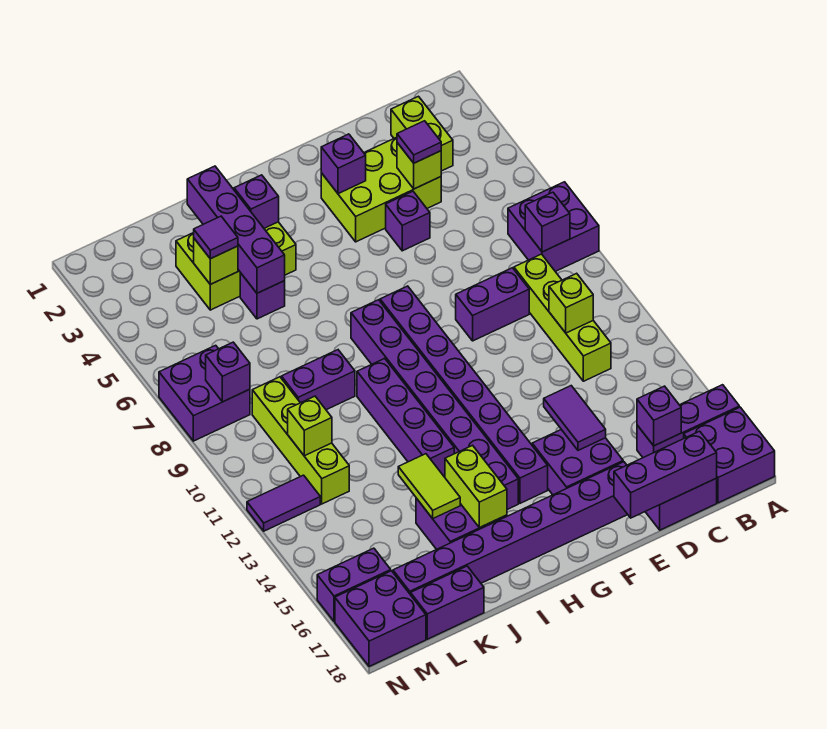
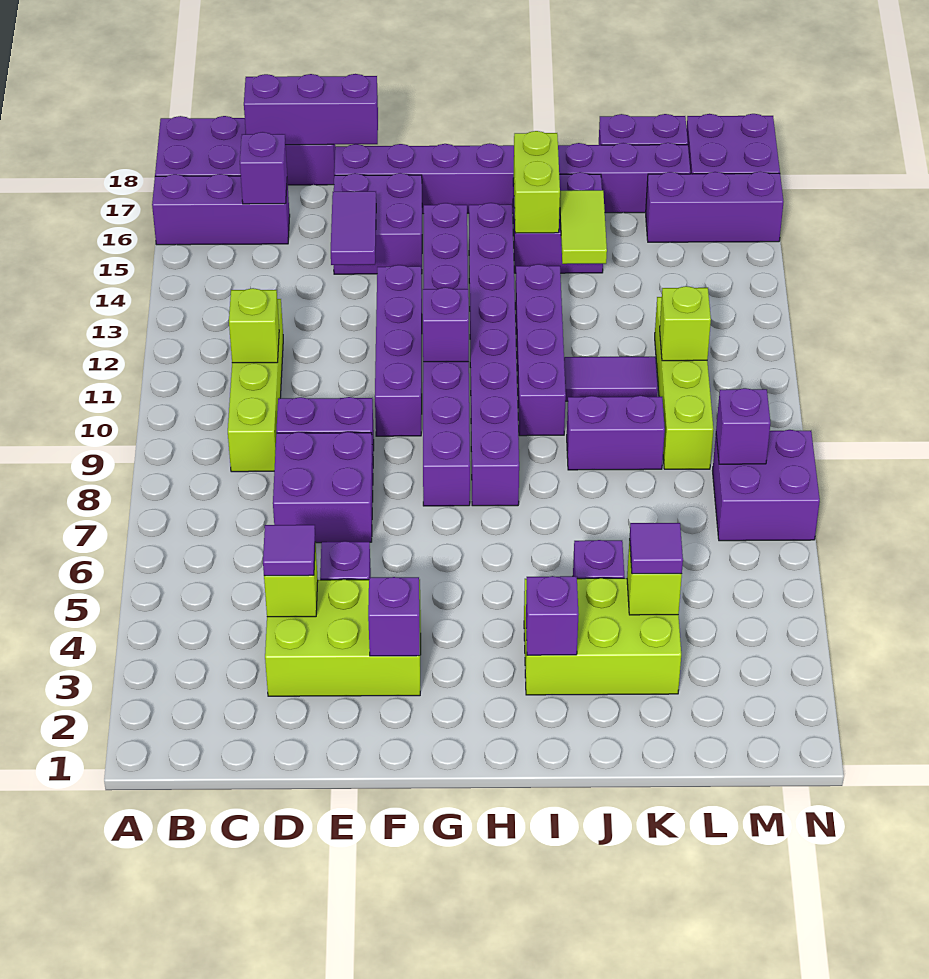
purple 2x2 brick [508,182,599,272] -> purple 2x2 brick moved to [273,432,373,543]
purple 1x1 brick [525,192,570,252] -> purple 1x1 brick moved to [423,287,469,362]
lime 1x2 brick [391,96,453,171] -> none
purple 1x4 brick [187,166,285,293] -> purple 1x4 brick moved to [375,265,422,436]
purple 1x2 tile [247,475,320,531] -> purple 1x2 tile moved to [564,357,658,401]
purple 1x2 brick [317,548,391,621] -> purple 1x3 brick [646,172,784,242]

